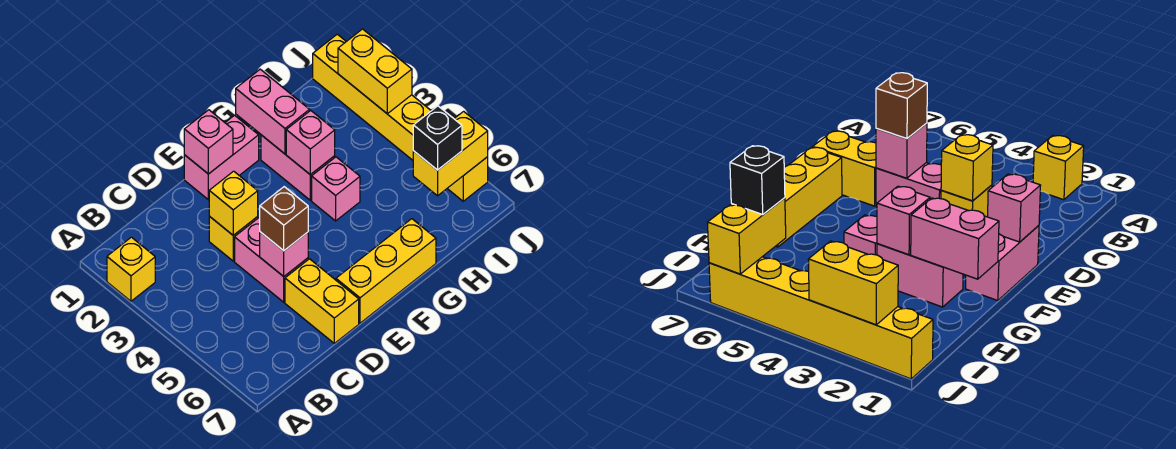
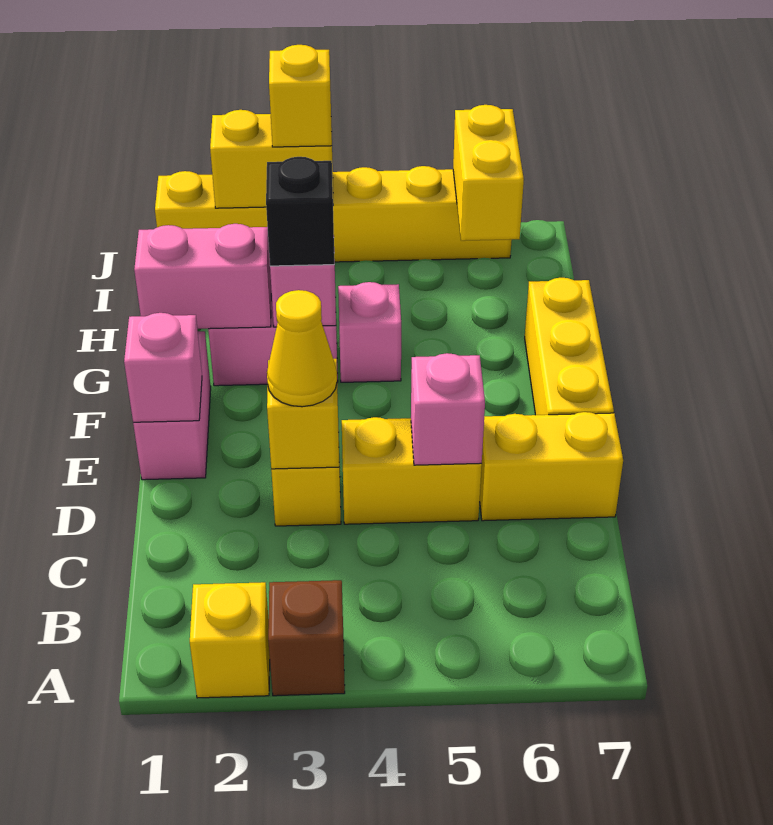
none -> yellow 1x1 cone [267,290,337,407]
pink 1x2 brick [235,218,308,302] -> yellow 1x2 brick [342,417,482,524]
brown 1x1 brick [260,187,308,251] -> brown 1x1 brick moved to [268,580,345,696]
black 1x1 brick [413,106,462,170] -> black 1x1 brick moved to [266,157,334,266]
none -> yellow 1x1 brick [269,45,332,147]

